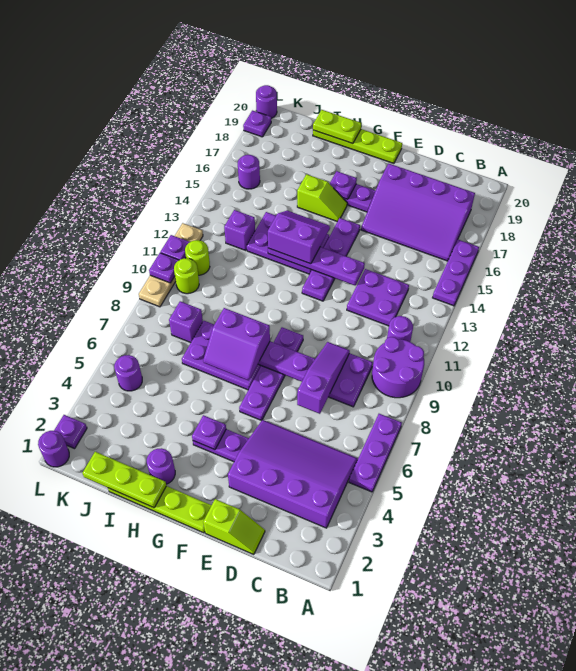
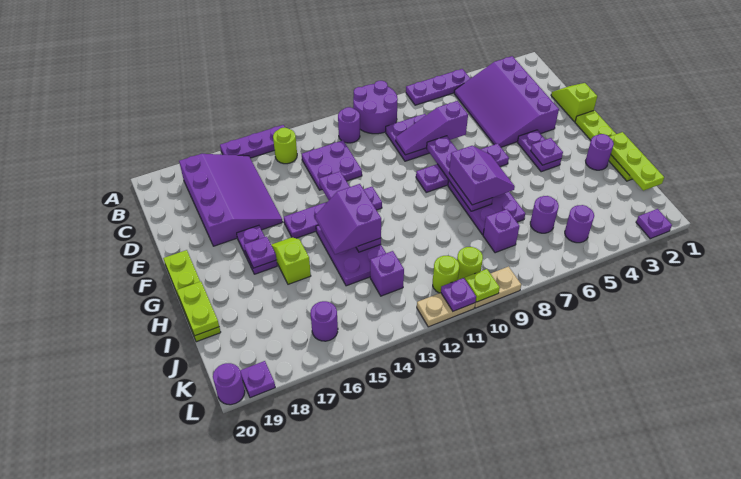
none -> lime 1x1 round brick [273,128,297,164]
purple 1x1 round brick [38,431,69,467] -> purple 1x1 round brick moved to [530,196,559,233]
purple 1x1 plate [149,253,179,283] -> lime 1x1 plate [465,269,500,302]

